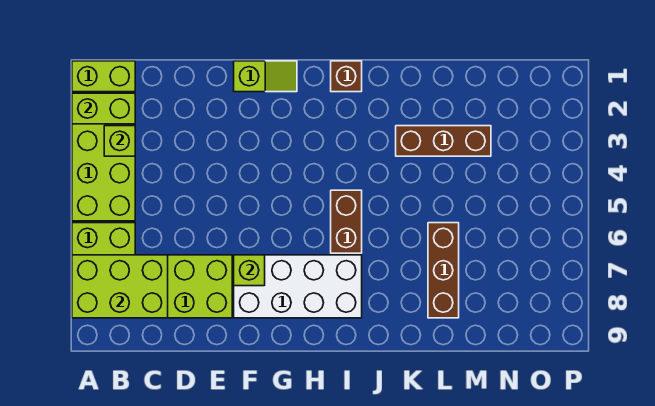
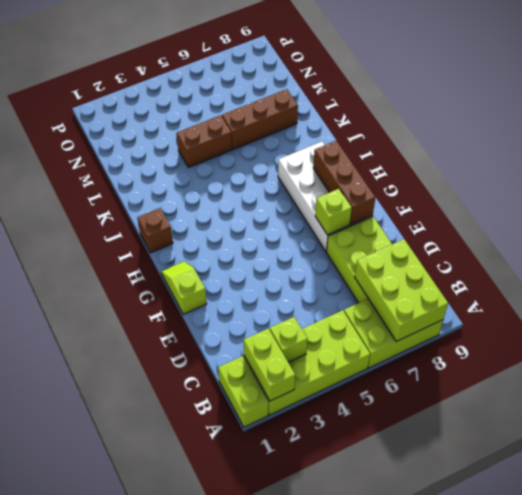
brown 1x2 brick [331,190,362,253] -> brown 1x2 brick moved to [177,115,232,168]
brown 1x3 brick [396,126,491,156] -> brown 1x3 brick moved to [313,141,376,224]

